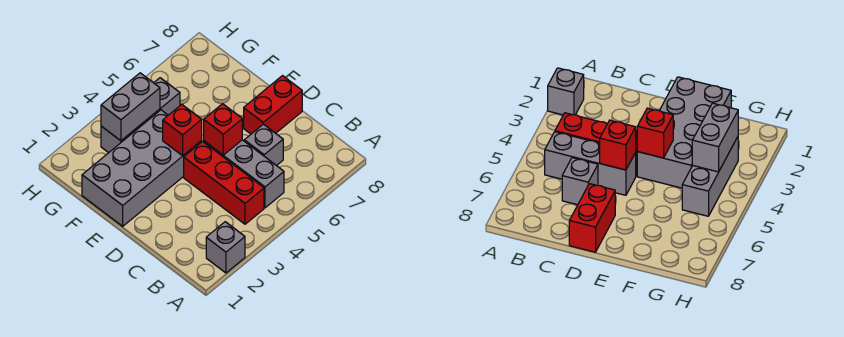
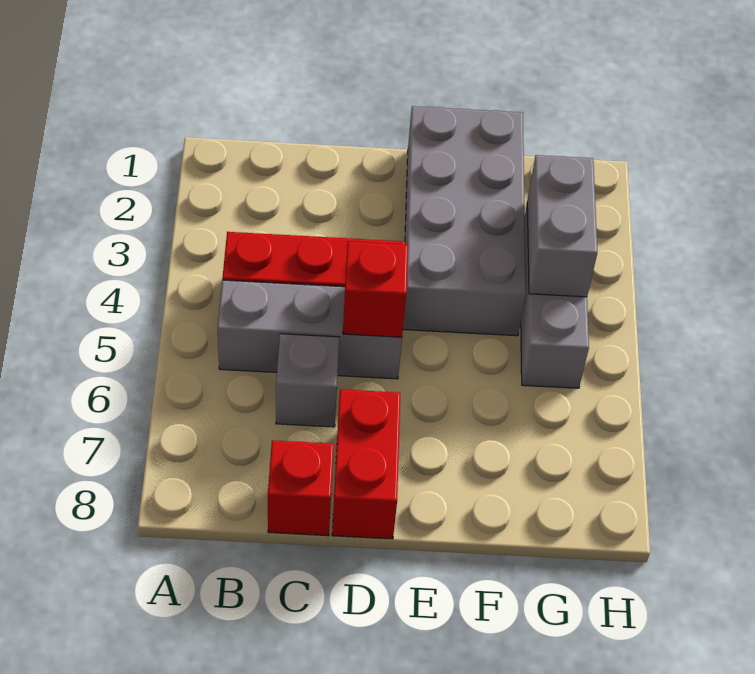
grey 1x1 brick [206,222,245,273] -> none
red 1x1 brick [163,105,202,156] -> red 1x1 brick moved to [268,440,334,536]

